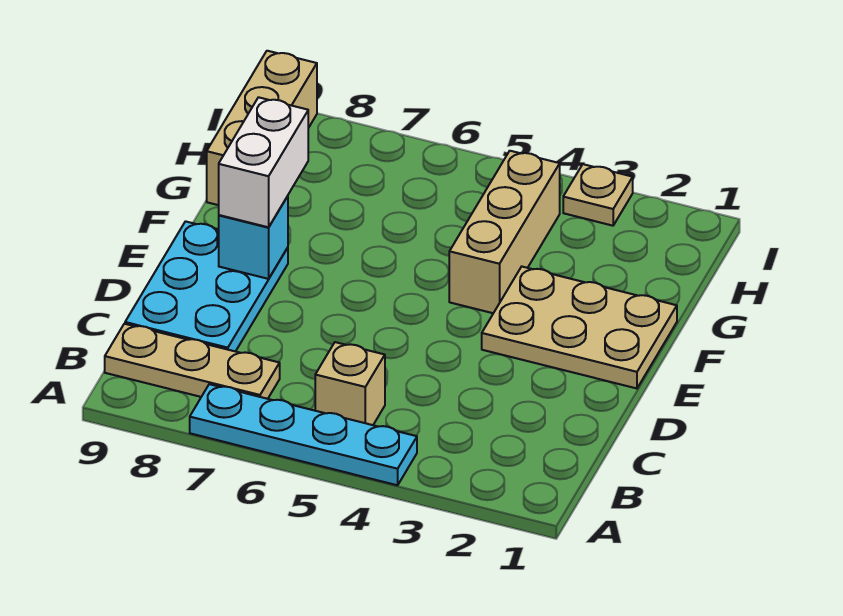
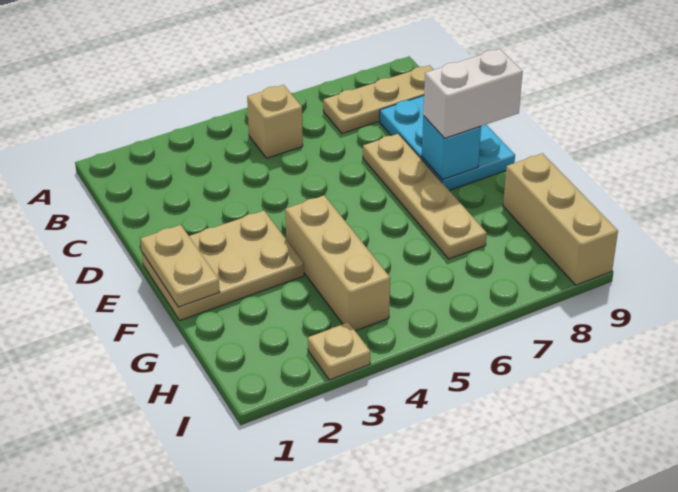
cyan 1x4 plate [190,384,417,485] -> none
none -> tan 1x4 plate [363,134,487,259]
none -> tan 1x2 plate [141,225,220,307]
white 1x2 brick [219,97,308,227] -> white 1x2 brick turned to [423,49,523,138]

